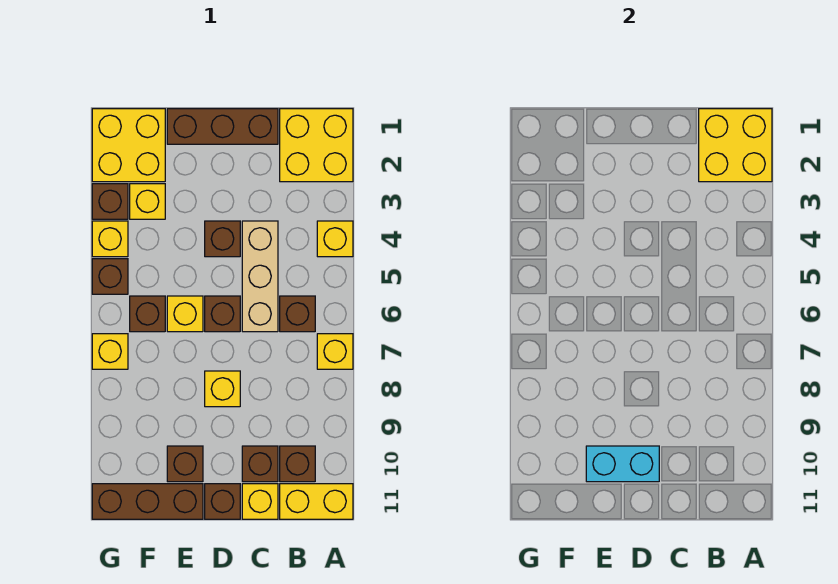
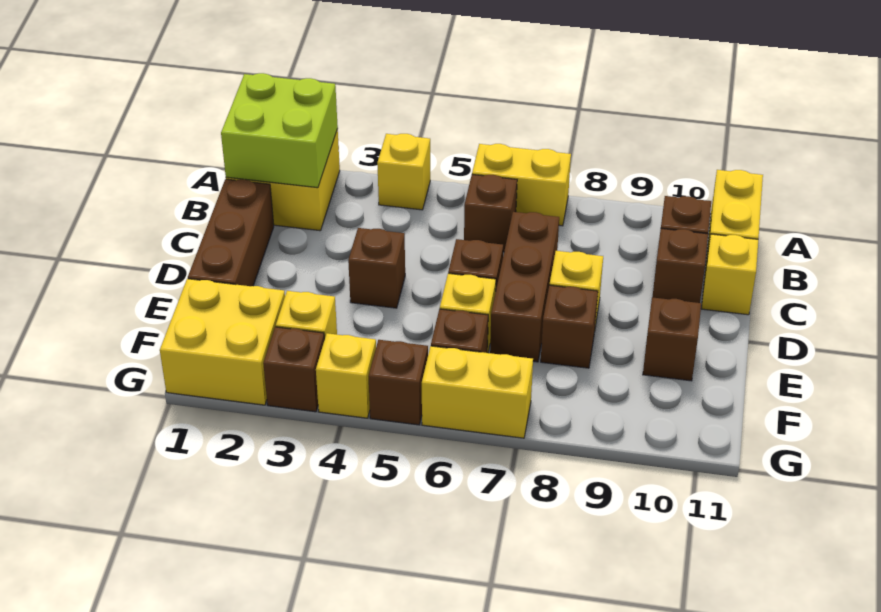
yellow 2x2 brick [699,109,772,182] -> lime 2x2 brick [221,73,338,188]
yellow 1x1 brick [317,334,353,369] -> yellow 1x2 brick [472,144,571,226]
tan 1x3 brick [242,221,278,332] -> none
cyan 1x2 brick [586,446,659,482] -> none
brown 1x1 brick [205,484,240,519] -> brown 1x1 brick moved to [541,285,598,368]
brown 1x3 brick [92,484,203,519] -> brown 1x3 brick moved to [490,212,559,362]
yellow 1x1 brick [92,334,128,369] -> yellow 1x2 brick [422,346,533,438]

